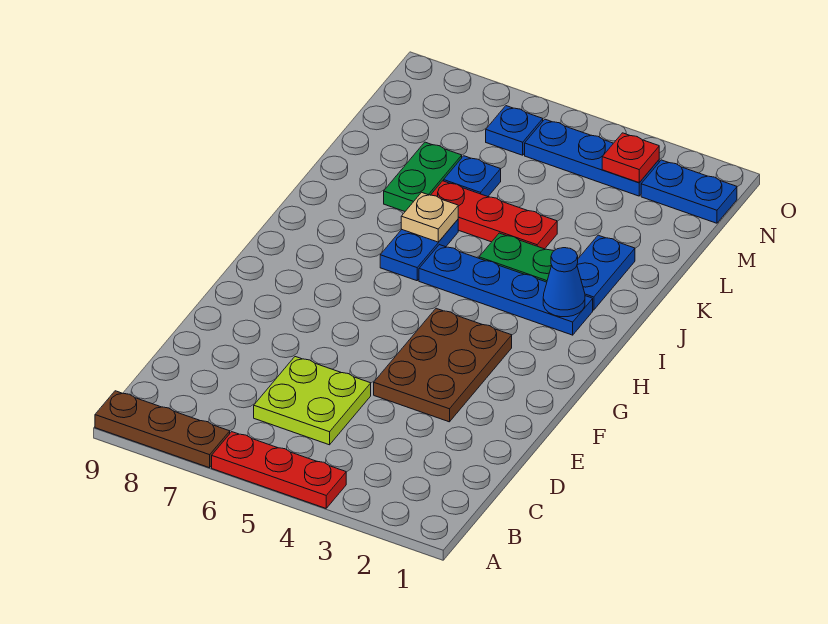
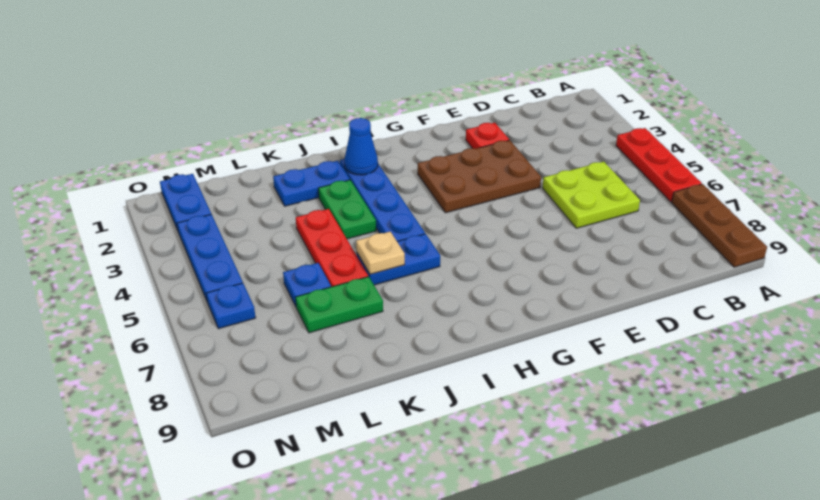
red 1x1 plate [602,133,659,183] -> red 1x1 plate moved to [466,123,509,149]

